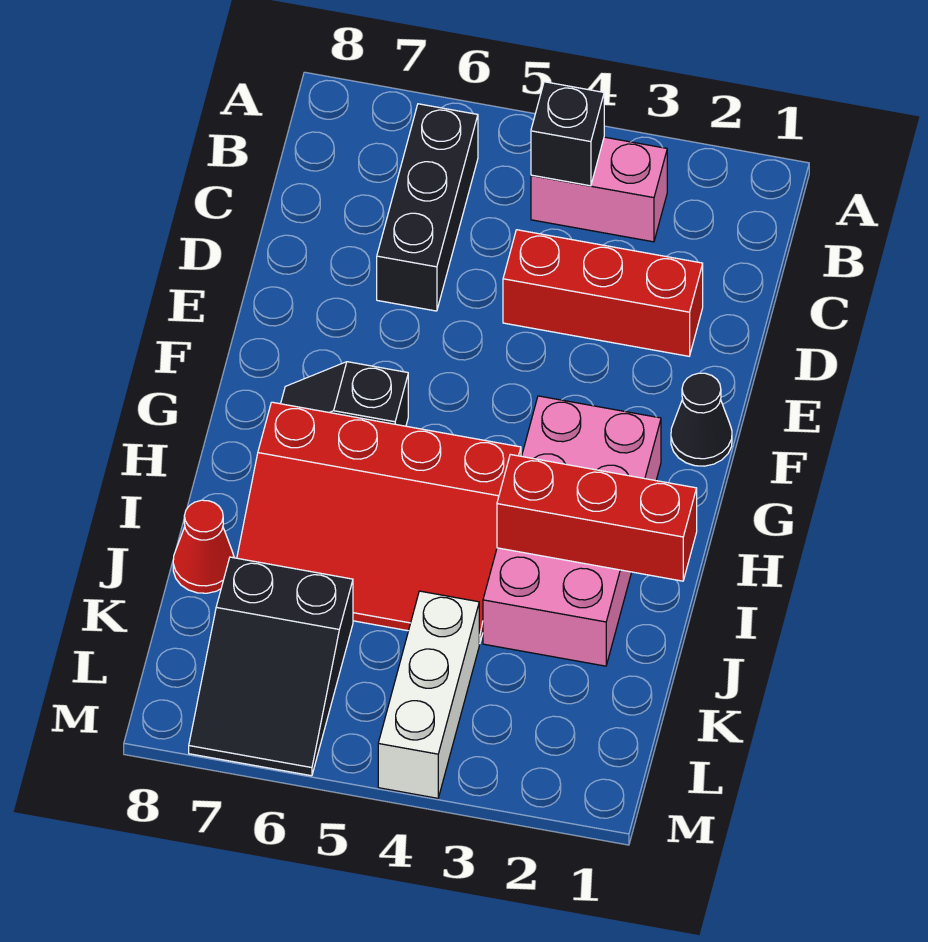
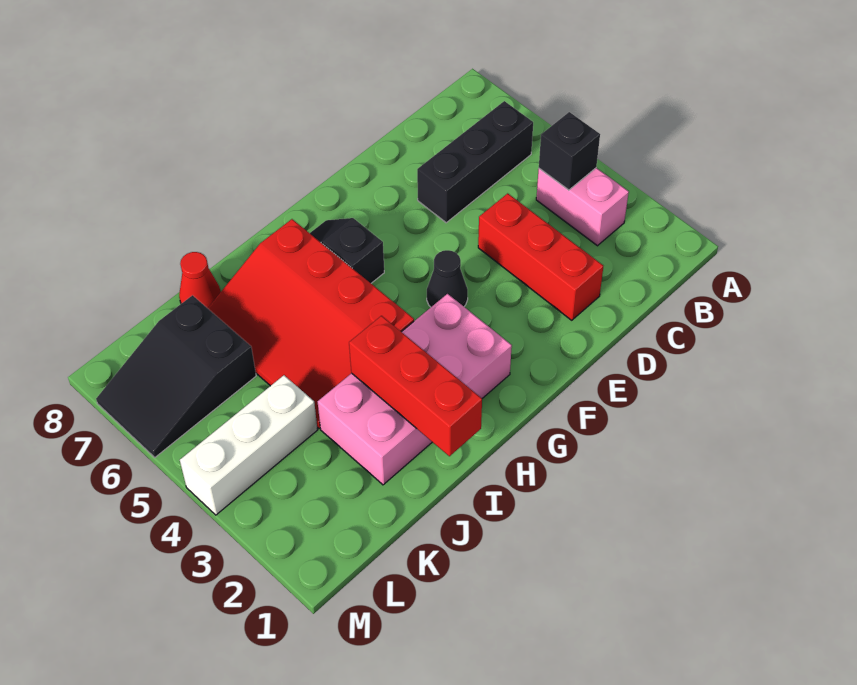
black 1x1 cone [671,373,732,466] -> black 1x1 cone moved to [427,250,468,307]

